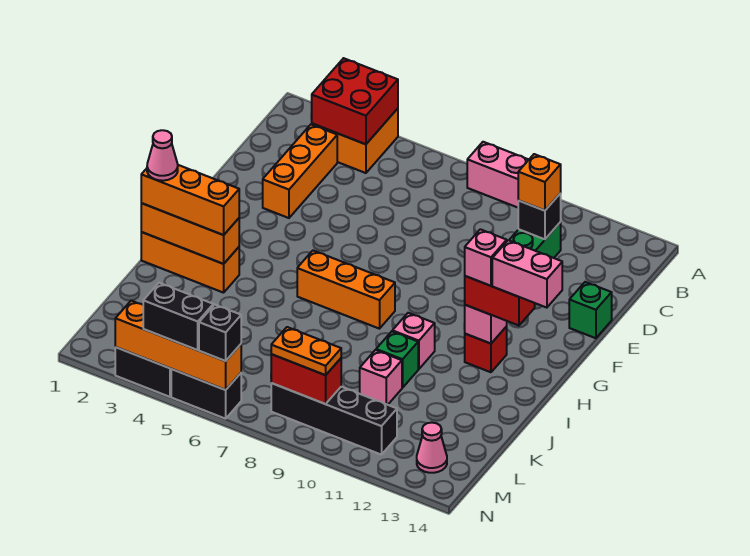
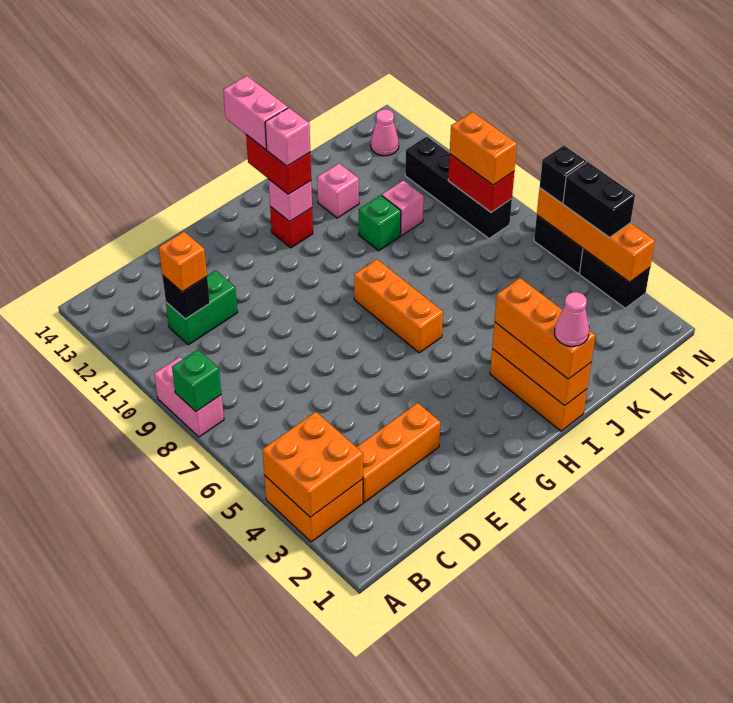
red 2x2 brick [312,58,398,144] -> orange 2x2 brick [262,412,363,517]
green 1x1 brick [569,282,612,338] -> green 1x1 brick moved to [172,350,221,411]
pink 1x1 brick [392,313,435,369] -> pink 1x1 brick moved to [317,163,359,218]
orange 1x2 plate [271,327,341,375] -> orange 1x2 brick [450,112,517,185]

